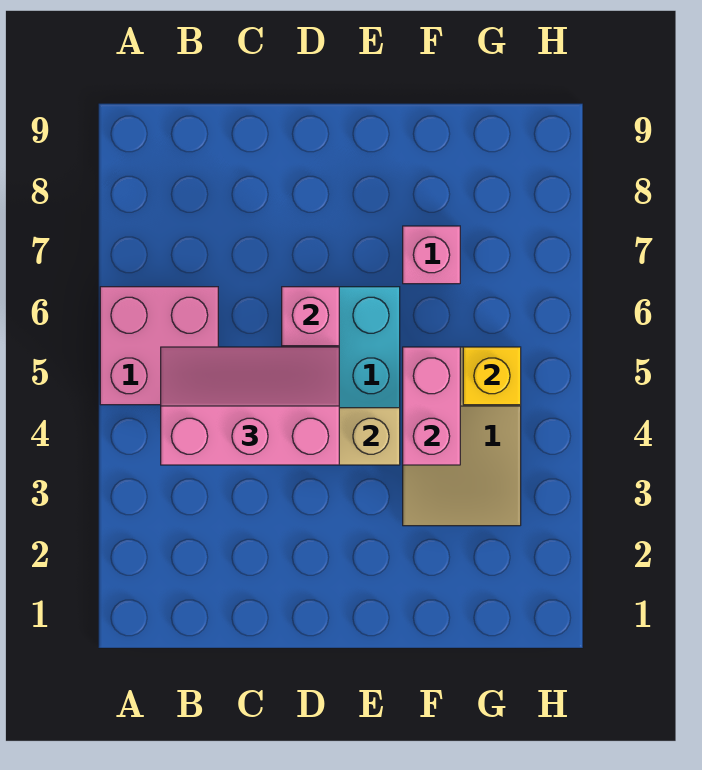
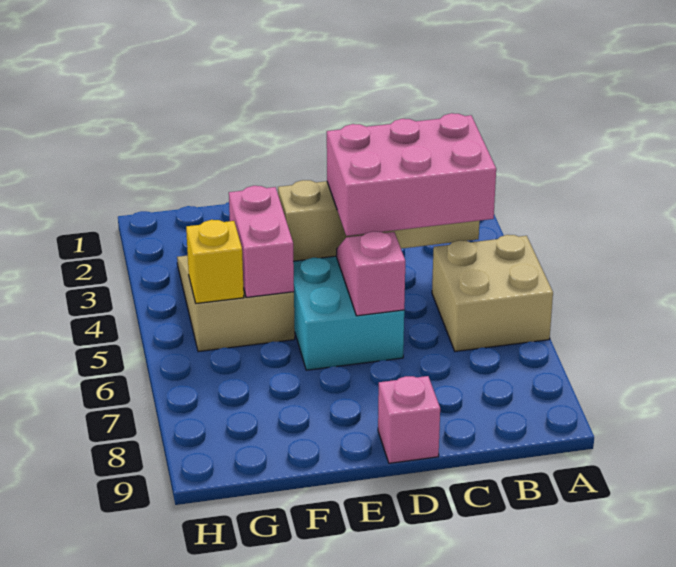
pink 2x2 brick [100,287,218,405] -> tan 2x2 brick [432,235,553,351]
pink 2x3 slope [161,347,339,465] -> pink 2x3 brick [327,113,496,236]
pink 1x1 brick [403,226,460,284] -> pink 1x1 brick moved to [378,376,440,463]

